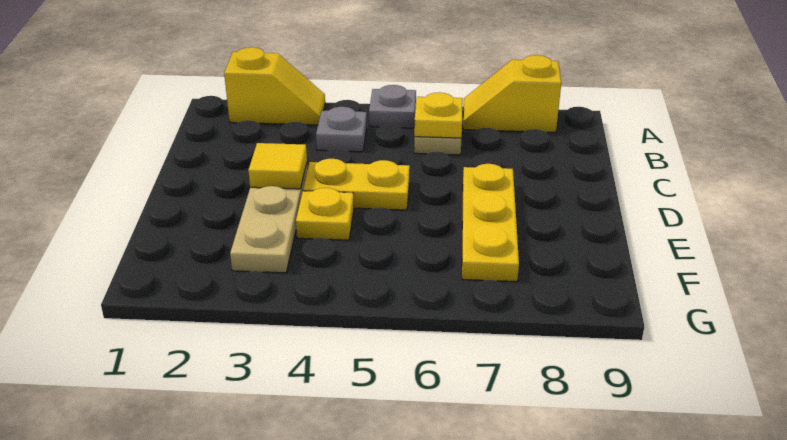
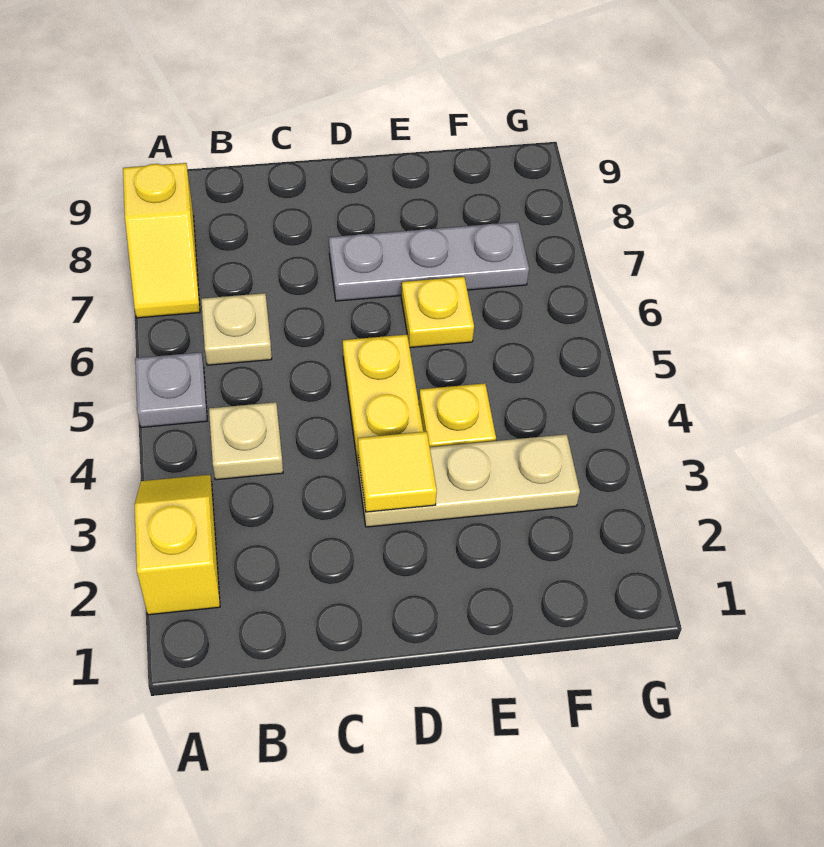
grey 1x1 plate [316,107,367,152] -> tan 1x1 plate [209,402,283,480]
yellow 1x1 plate [414,92,463,138] -> yellow 1x1 plate moved to [401,277,474,348]
yellow 1x3 plate [462,164,519,282] -> grey 1x3 plate [329,222,529,301]

